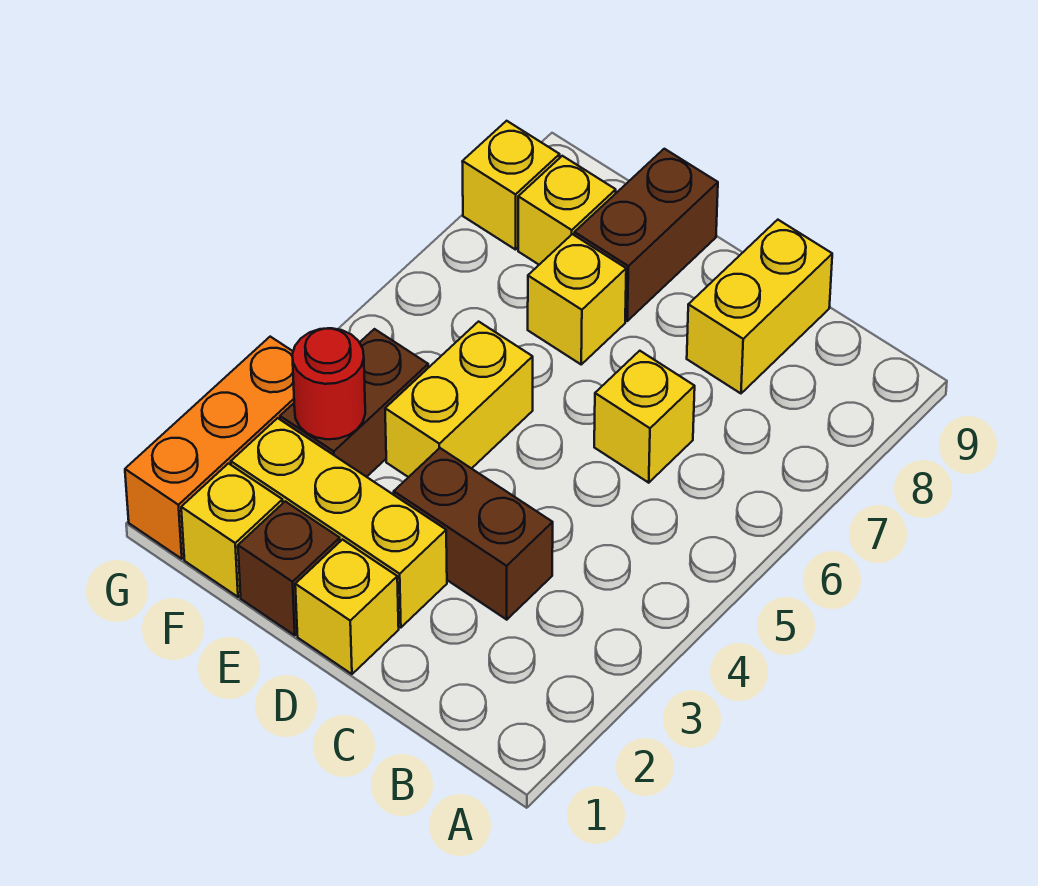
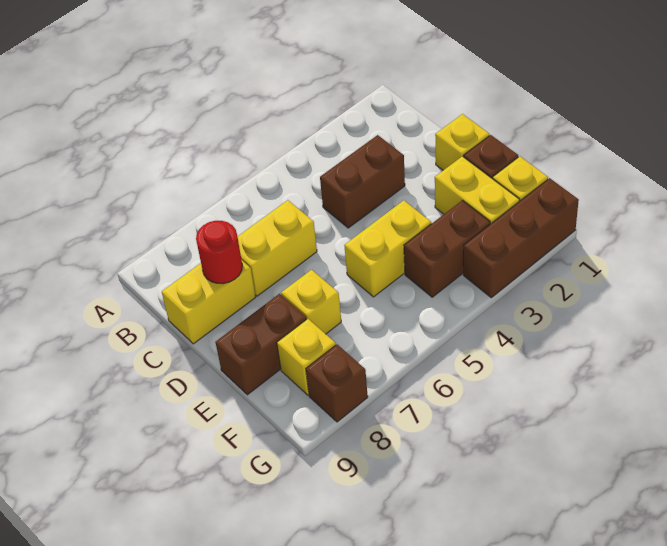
brown 1x2 brick [394,448,553,620] -> brown 1x2 brick turned to [320,135,405,228]
yellow 1x1 brick [594,351,695,483] -> yellow 1x2 brick [237,200,317,296]
yellow 1x3 brick [231,418,447,628] -> yellow 1x2 brick [435,156,520,224]
red 1x1 round brick [292,328,365,439] -> red 1x1 round brick moved to [196,221,242,284]
orange 1x3 brick [125,337,294,559] -> brown 1x3 brick [463,178,579,298]
yellow 1x1 brick [462,121,560,250] -> brown 1x1 brick [306,345,368,422]

